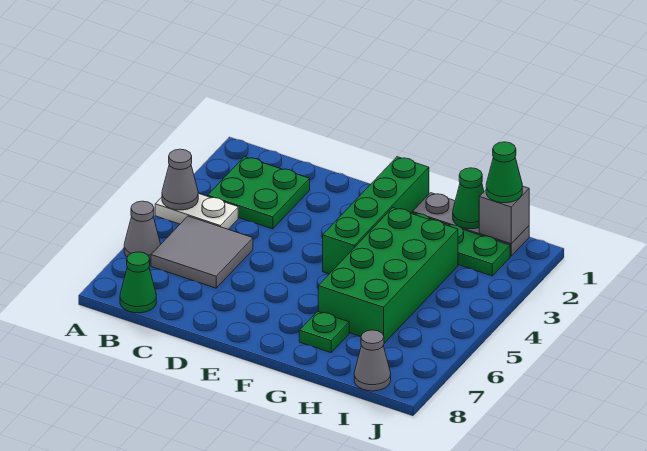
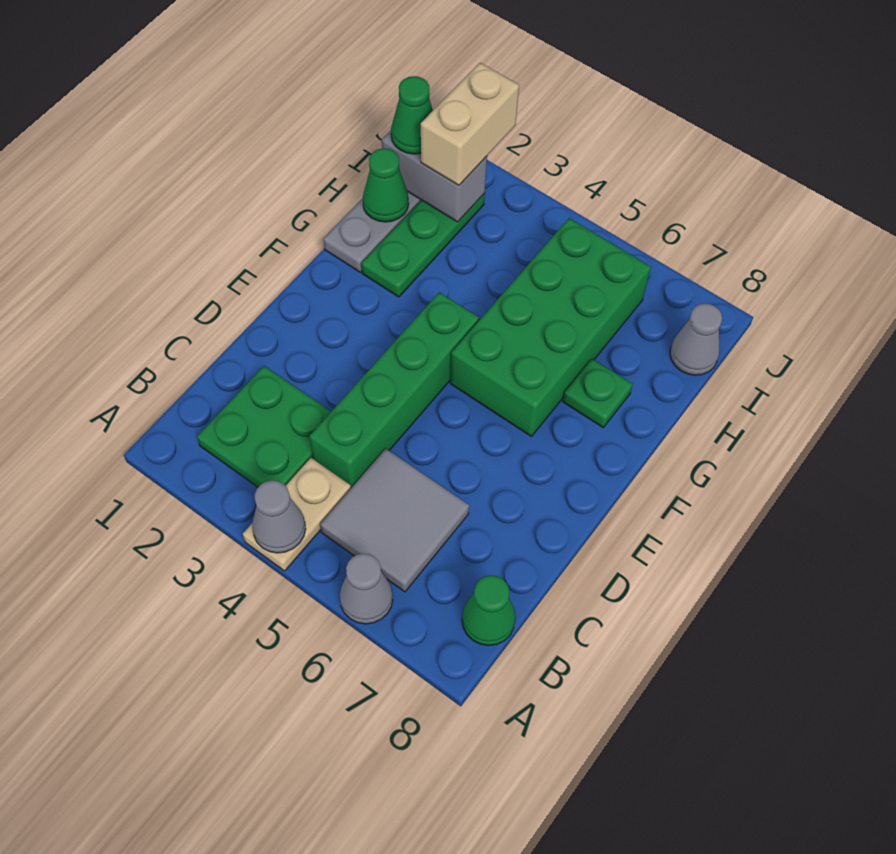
white 1x2 plate [155,193,238,229] -> tan 1x2 plate [243,458,351,571]
green 1x4 brick [323,157,429,274] -> green 1x4 brick turned to [309,292,479,488]
green 2x4 brick [318,208,458,343] -> green 2x4 brick turned to [450,218,651,436]
grey 1x1 brick [479,186,529,244] -> grey 1x2 brick [382,131,487,222]
none -> tan 1x2 brick [421,63,519,185]

